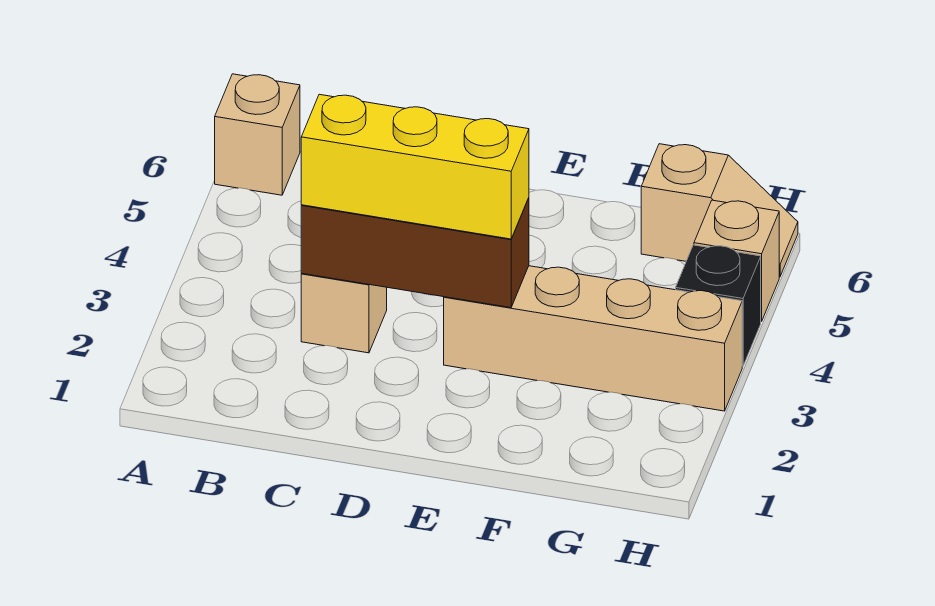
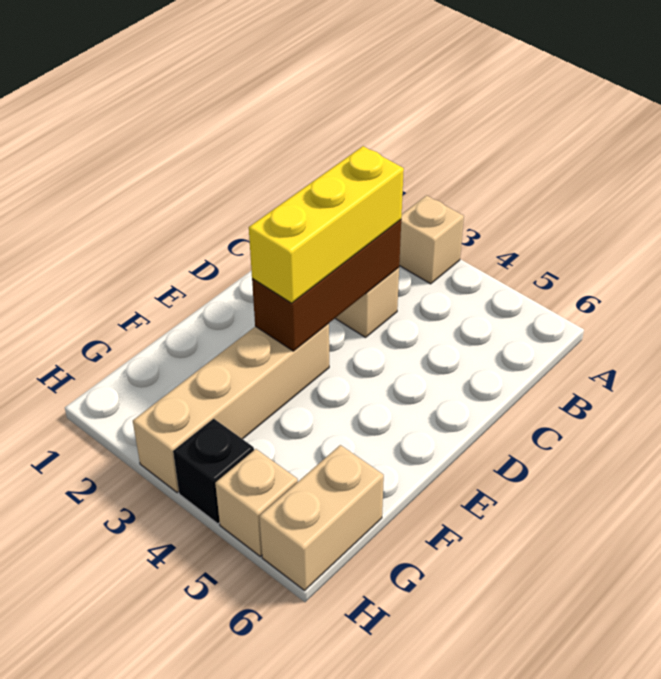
tan 1x1 brick [215,74,300,195] -> tan 1x1 brick moved to [399,195,464,284]
tan 1x2 slope [641,144,798,277] -> tan 1x2 brick [259,445,384,590]

